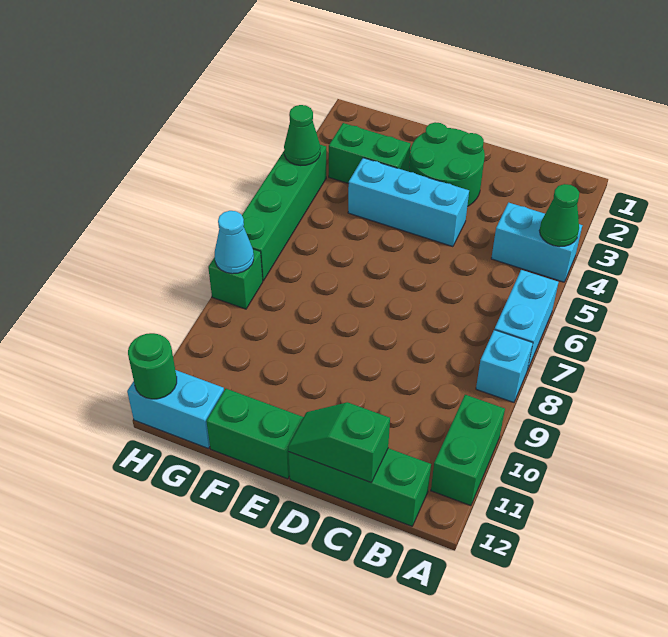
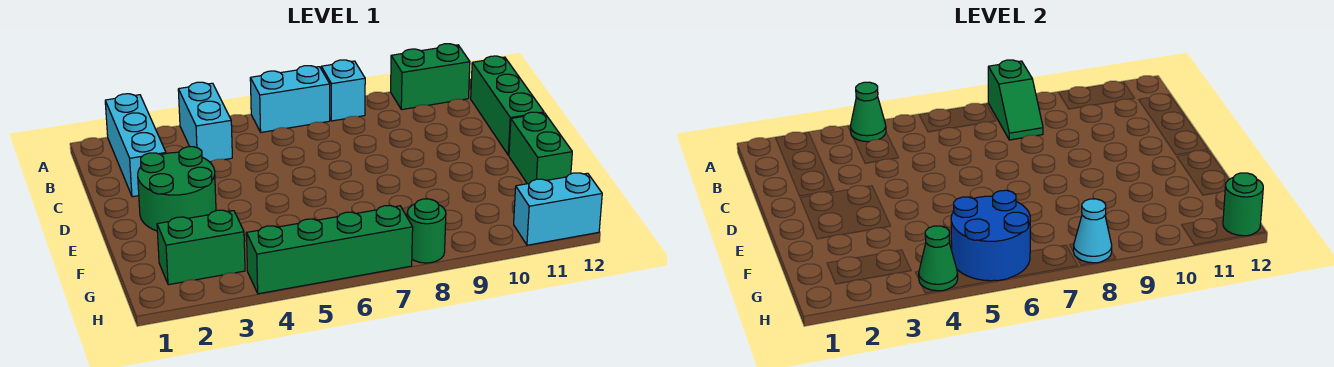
green 1x2 slope [288,402,390,482] -> green 1x2 slope moved to [988,60,1043,140]
cyan 1x3 brick [348,158,469,247] -> cyan 1x3 brick moved to [105,94,166,197]
green 1x2 brick [329,123,411,184] -> green 1x2 brick turned to [157,210,245,285]
none -> blue 2x2 round brick [951,190,1030,281]
cyan 1x2 brick [127,370,224,449] -> cyan 1x2 brick turned to [514,173,602,245]
green 1x1 brick [208,249,263,309] -> green 1x1 round brick [407,199,446,263]

